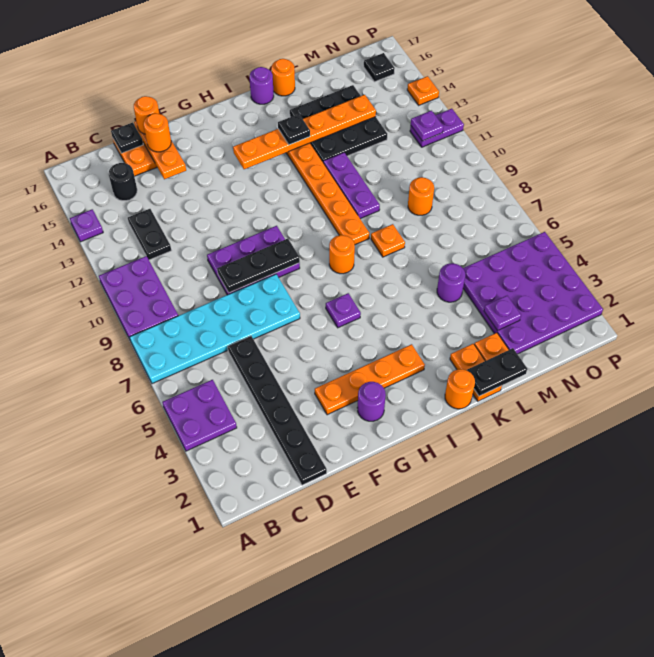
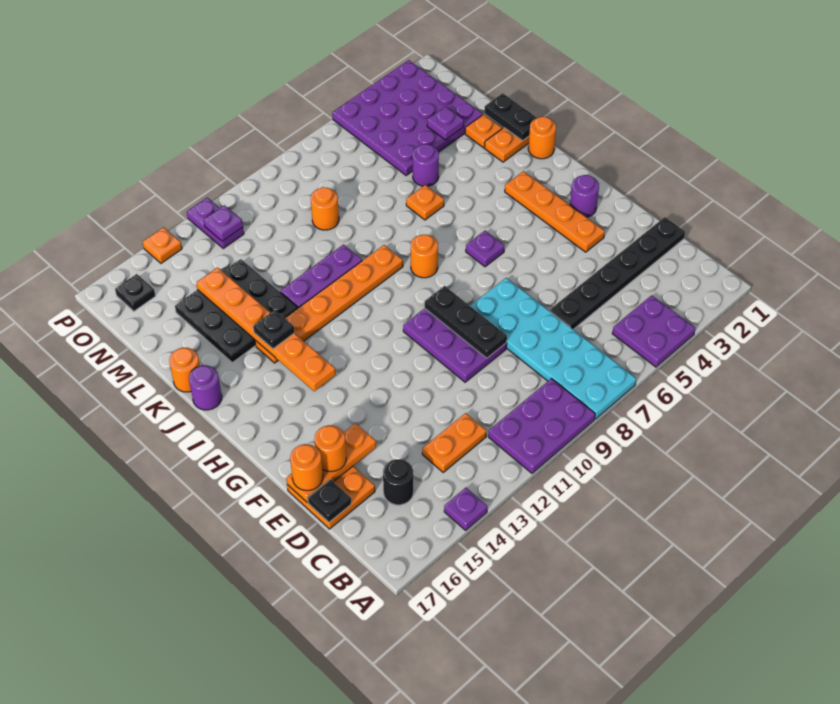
black 1x2 plate [128,209,171,260] -> orange 1x2 plate [422,413,486,472]
orange 1x1 plate [371,224,405,257] -> orange 1x1 plate moved to [406,185,444,220]

